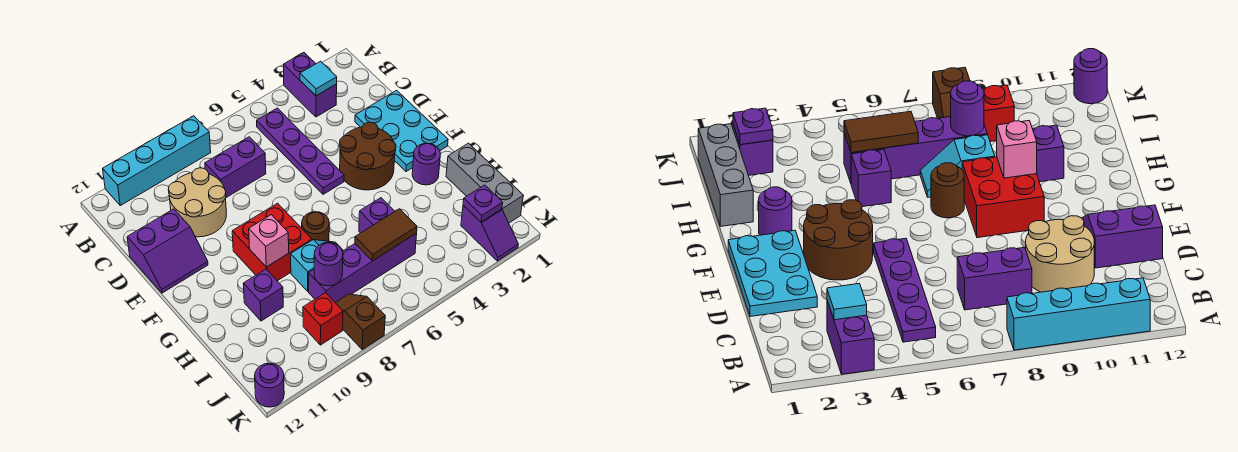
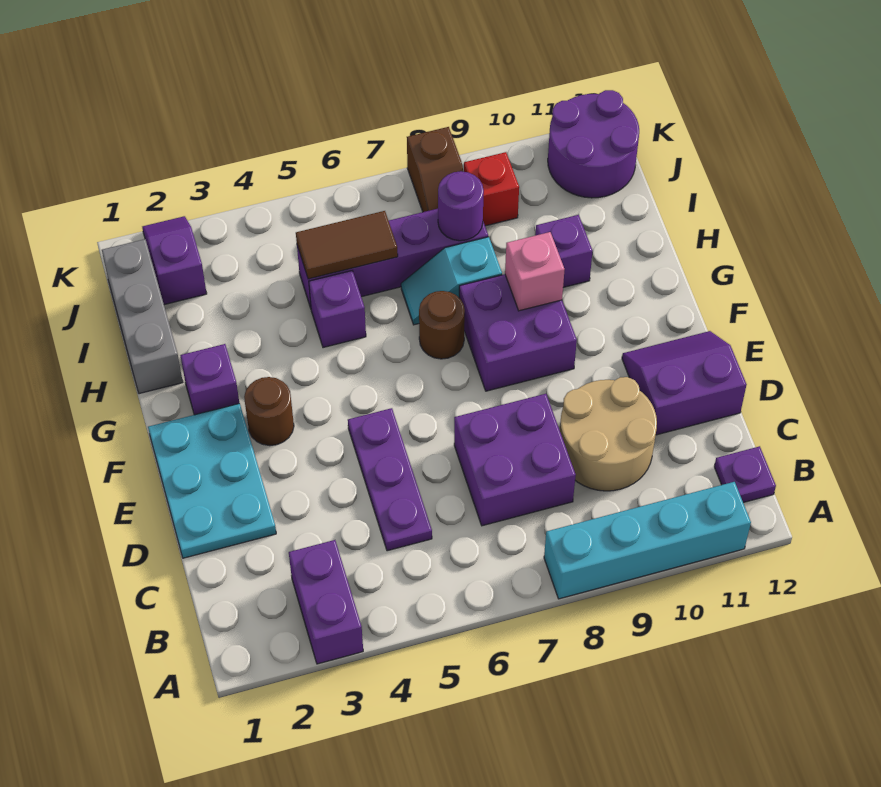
cyan 1x1 tile [300,61,337,96] -> none
purple 1x4 plate [257,108,344,194] -> purple 1x3 plate [348,408,432,551]
purple 1x2 brick [205,137,266,198] -> purple 2x2 brick [454,394,576,526]
brown 2x2 round brick [339,122,396,190] -> brown 1x1 round brick [244,377,294,446]
red 2x2 brick [232,203,312,281] -> purple 2x2 brick [459,274,577,391]
purple 1x1 round brick [412,143,441,185] -> purple 1x1 brick [180,344,239,415]
purple 1x1 plate [463,185,503,222] -> purple 1x1 plate moved to [714,446,776,503]
purple 1x1 round brick [255,363,284,407] -> purple 2x2 round brick [548,90,639,198]

